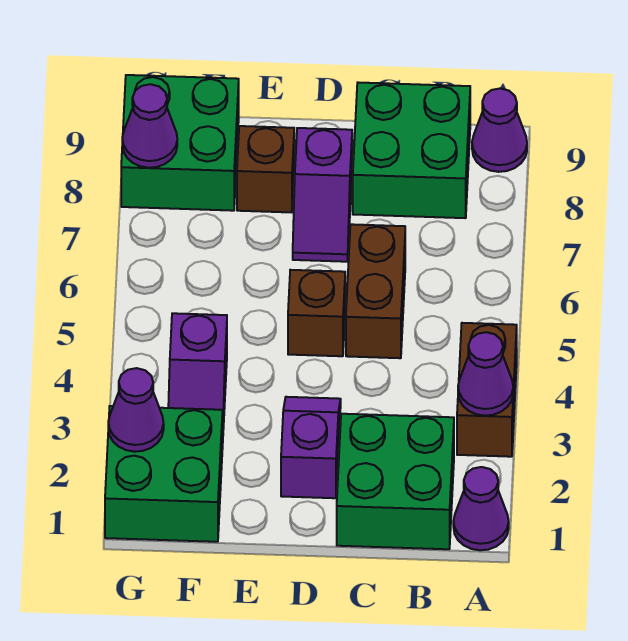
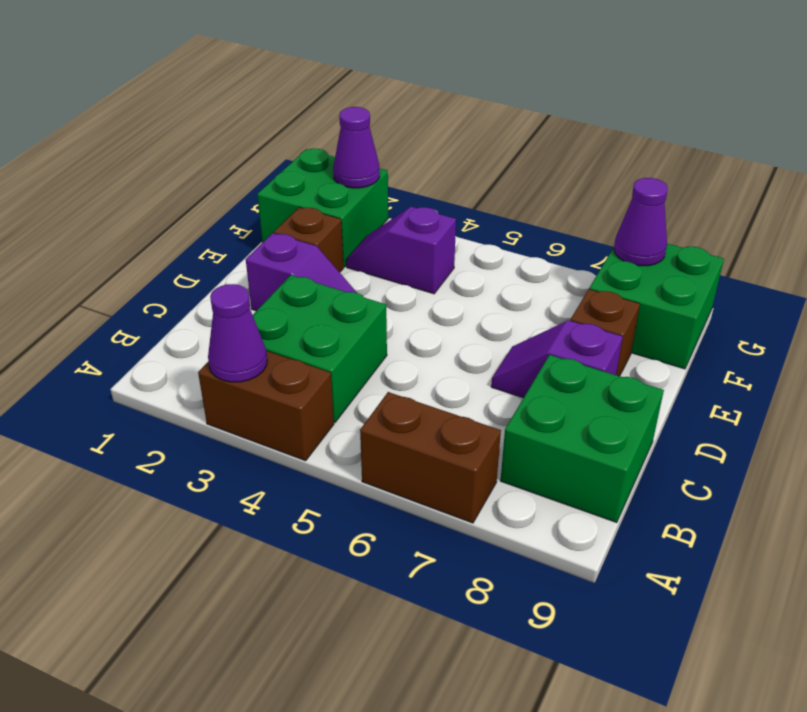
purple 1x1 cone [453,467,509,550] -> none
purple 1x1 cone [472,88,527,172] -> none
green 2x2 brick [337,414,454,549] -> green 2x2 brick moved to [253,275,387,422]
brown 1x2 brick [346,224,405,358] -> brown 1x2 brick moved to [360,392,501,523]
brown 1x1 brick [288,270,345,356] -> brown 1x1 brick moved to [274,207,344,272]

